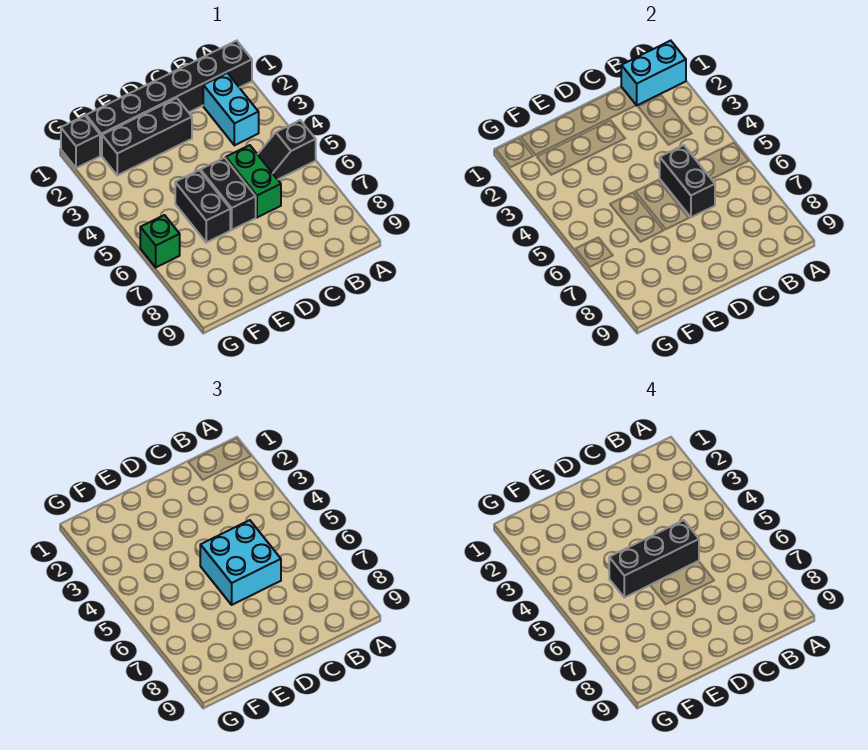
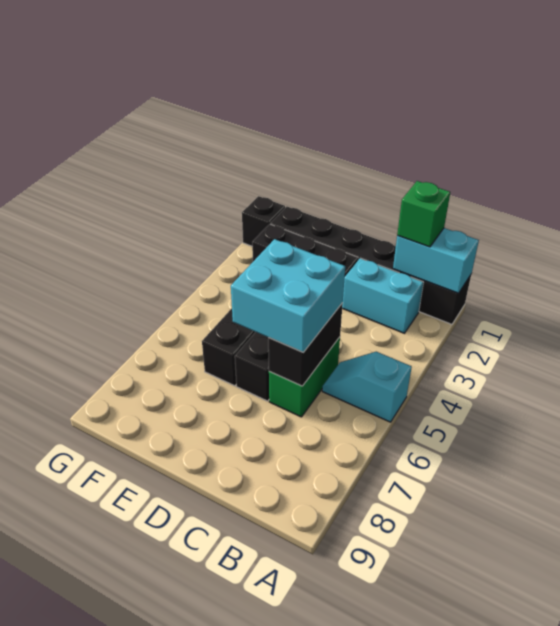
black 1x2 slope [258,120,316,179] -> cyan 1x2 slope [322,352,412,422]
cyan 1x2 brick [203,73,259,145] -> cyan 1x2 brick turned to [342,258,424,333]
black 1x3 brick [609,520,699,598] -> none
green 1x1 brick [140,215,180,267] -> green 1x1 brick moved to [397,181,450,247]

